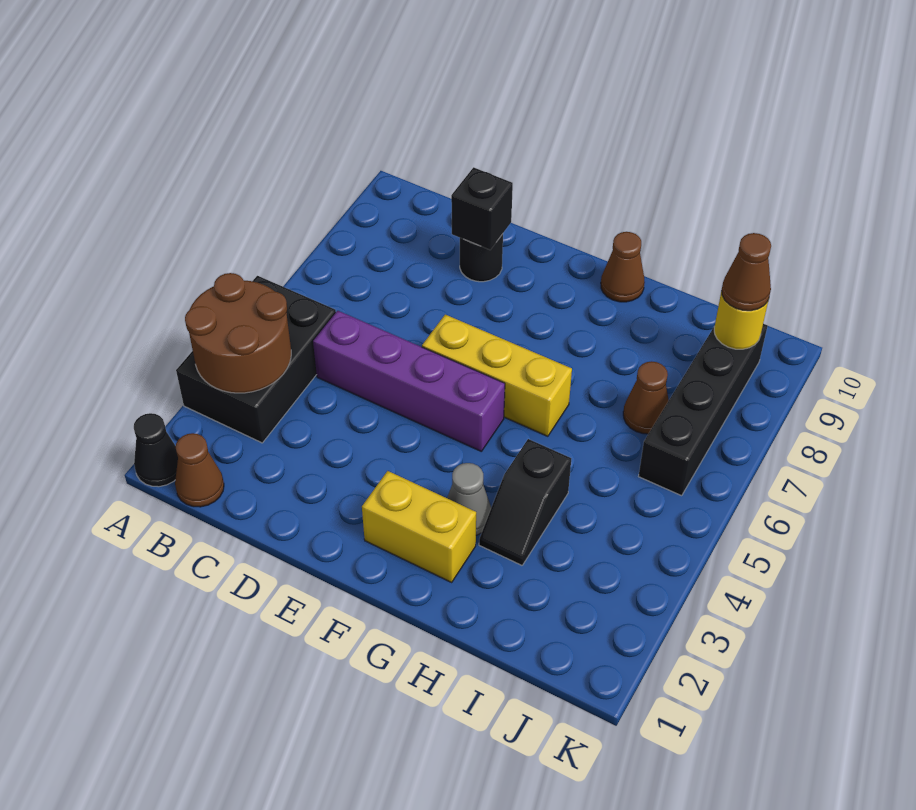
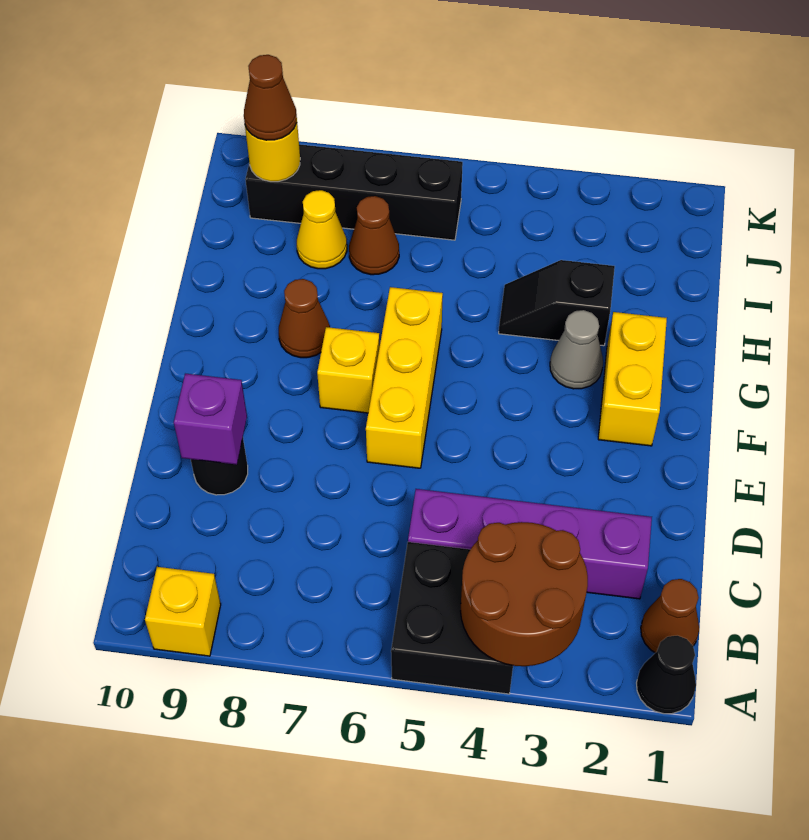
black 2x3 brick [176,276,336,443] -> black 2x2 brick [391,542,513,694]
none -> yellow 1x1 brick [145,567,221,656]
purple 1x4 brick [313,311,505,451] -> purple 1x4 brick turned to [408,489,652,599]
black 1x1 brick [451,167,513,250] -> purple 1x1 brick [174,374,247,465]
none -> yellow 1x1 brick [317,327,380,413]
brown 1x1 cone [601,232,645,302] -> brown 1x1 cone moved to [279,279,330,358]
black 1x2 slope [479,439,571,565] -> black 1x2 slope turned to [499,260,615,346]
none -> yellow 1x1 cone [297,190,347,269]

